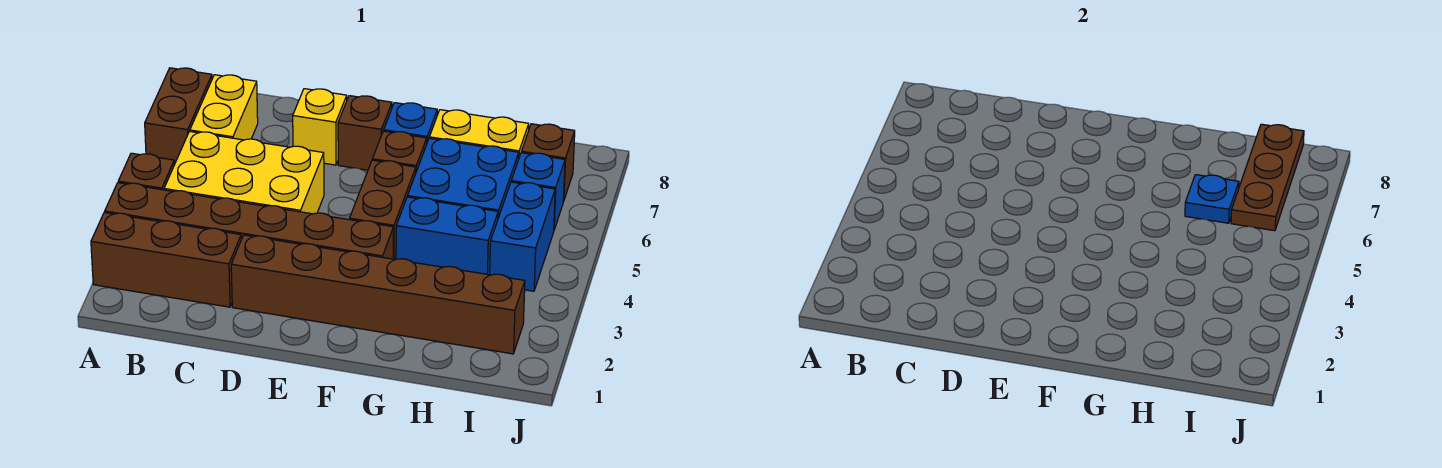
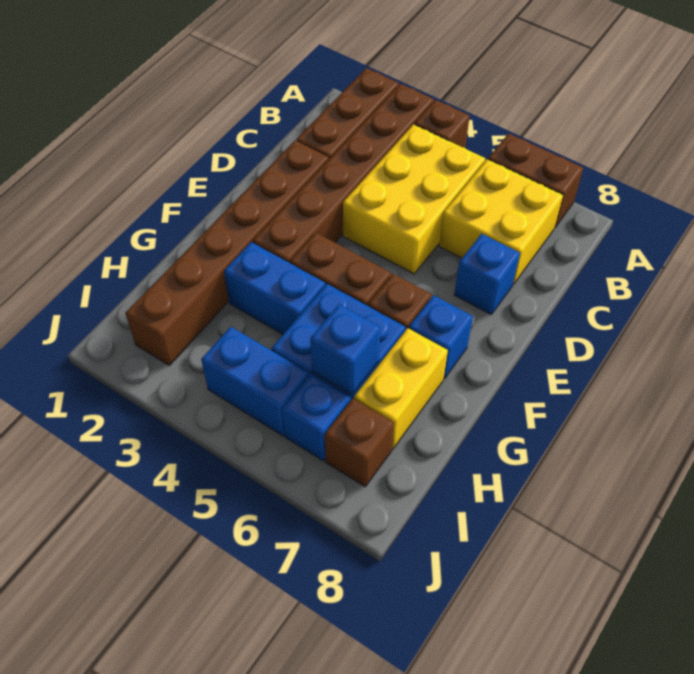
yellow 1x2 brick [190,75,258,140] -> yellow 2x2 brick [439,159,563,285]
yellow 1x1 brick [293,89,347,165] -> blue 1x1 brick [454,234,520,314]
brown 1x1 brick [338,96,392,170] -> none
blue 1x2 brick [396,197,498,275] -> blue 1x2 brick turned to [224,242,325,334]
blue 1x1 plate [1185,175,1239,223] -> blue 1x1 brick [310,304,380,395]
brown 1x3 plate [1231,124,1304,231] -> none

